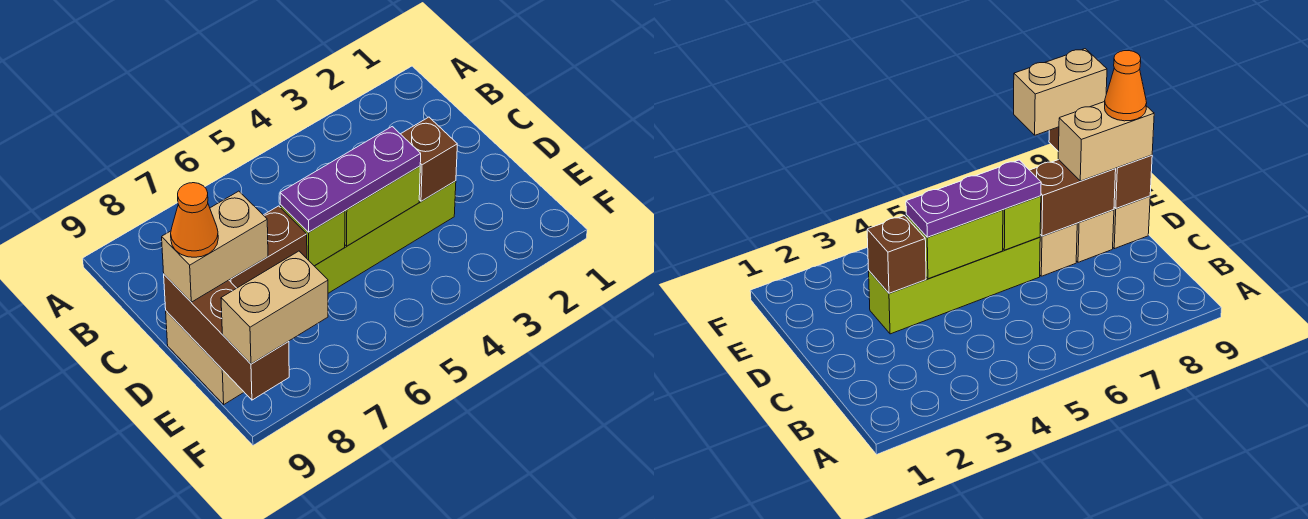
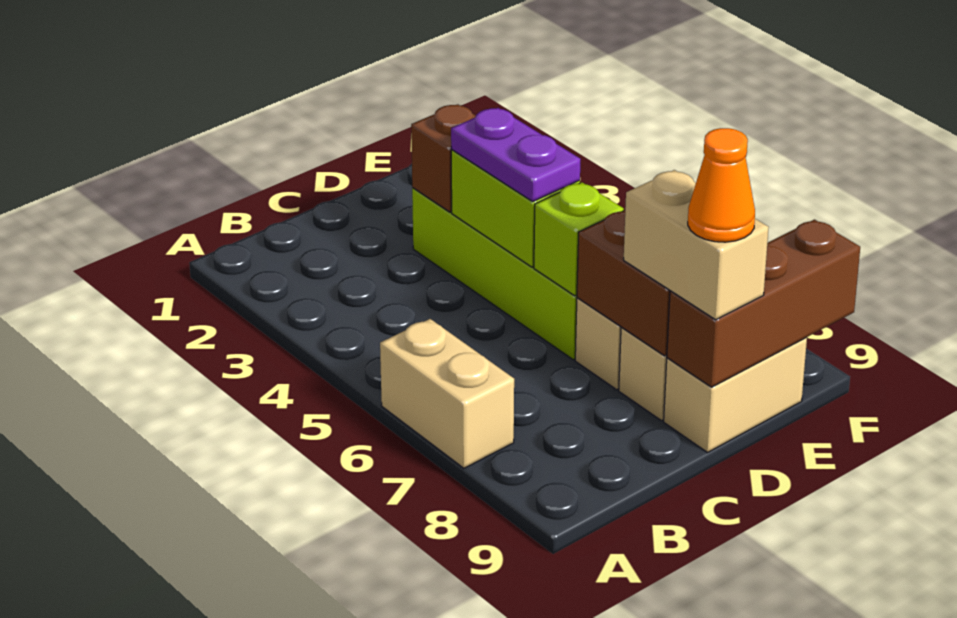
purple 1x3 plate [280,127,421,232] -> purple 1x2 plate [451,108,580,202]
tan 1x2 brick [221,251,328,364] -> tan 1x2 brick moved to [380,319,514,468]

